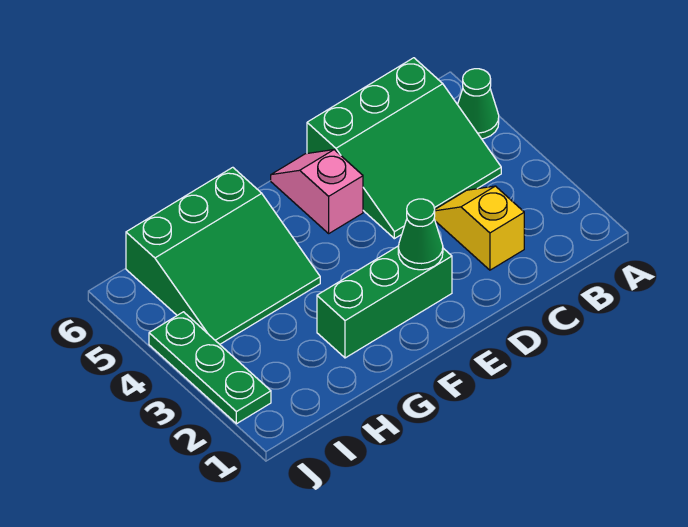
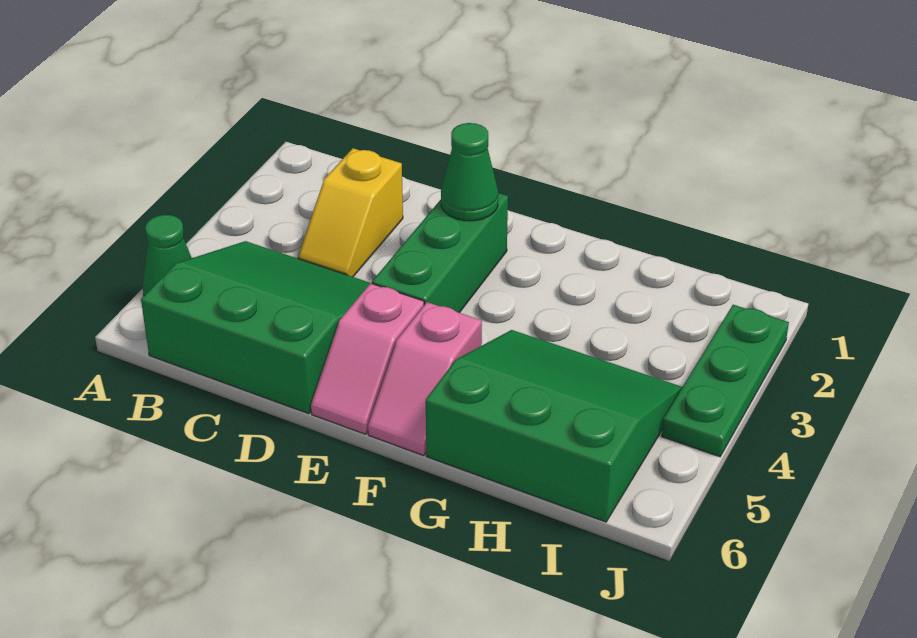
green 1x3 brick [317,246,452,358] -> green 1x3 brick turned to [372,193,508,313]
none -> pink 1x2 slope [368,302,482,455]

